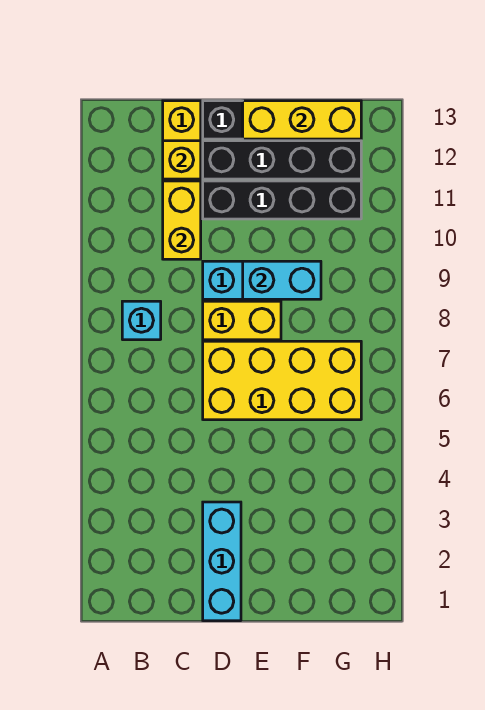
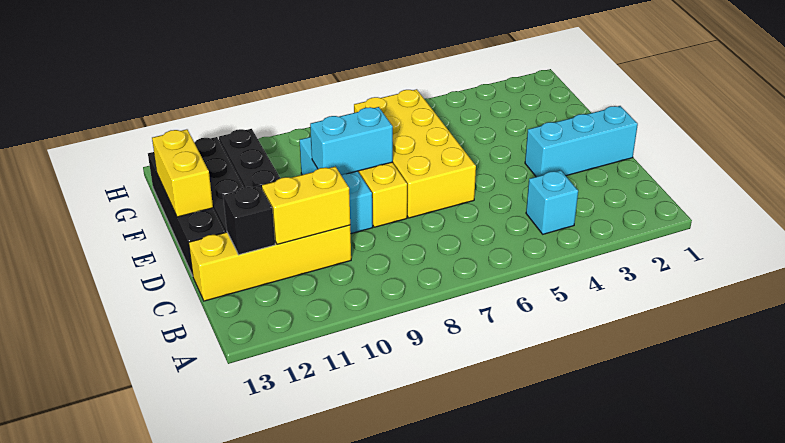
cyan 1x1 brick [122,301,161,340] -> cyan 1x1 brick moved to [526,170,578,234]
yellow 1x1 brick [163,141,201,179] -> black 1x1 brick [223,186,275,255]
cyan 1x2 brick [243,261,321,299] -> cyan 1x2 brick turned to [310,107,393,175]
yellow 1x3 brick [243,101,361,139] -> yellow 1x2 brick [152,129,213,217]

